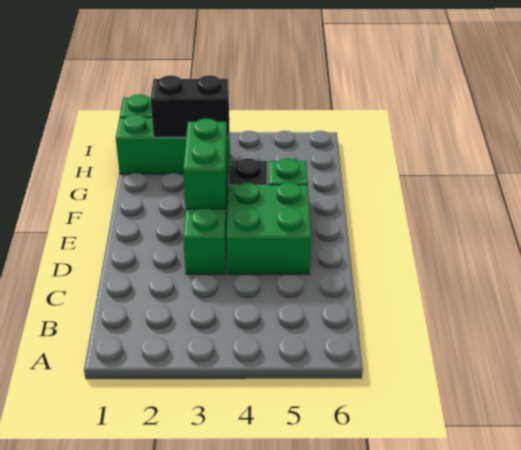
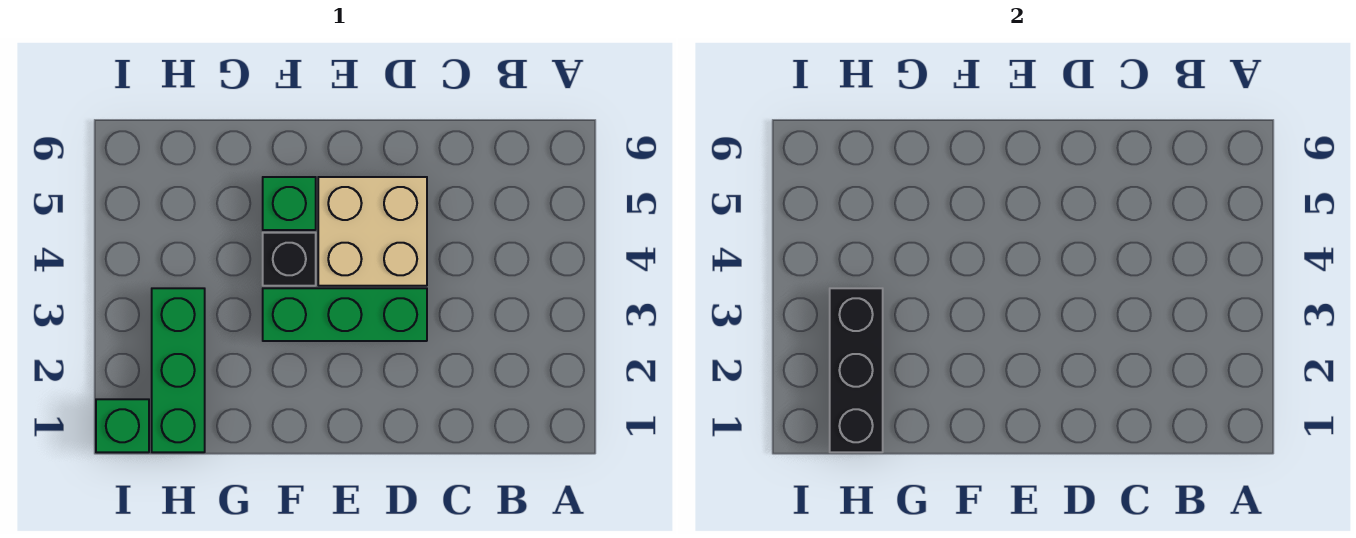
green 2x2 brick [227,182,311,274] -> tan 2x2 brick [318,177,427,286]
green 1x2 brick [183,118,227,209] -> none
black 1x2 brick [151,75,229,137] -> black 1x3 brick [830,288,883,452]

